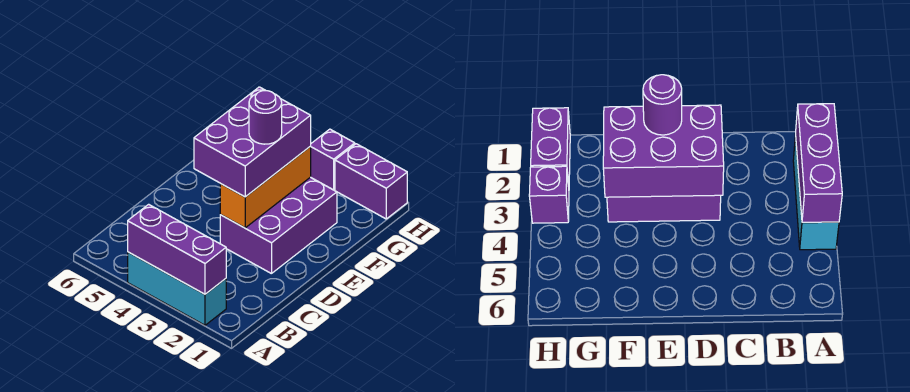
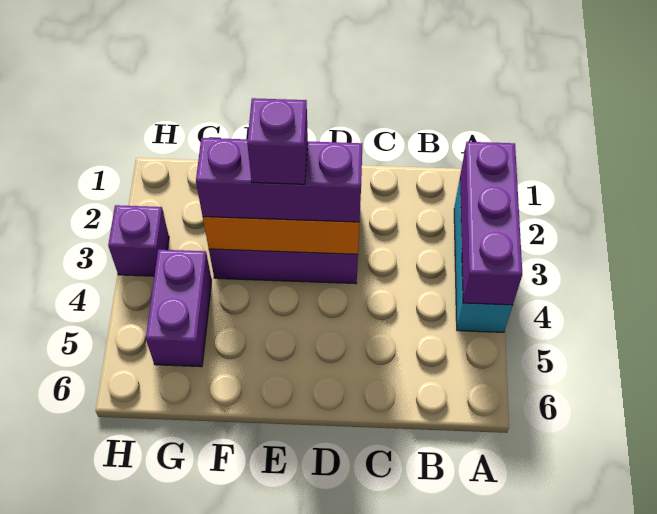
purple 2x3 brick [194,87,311,197] -> purple 1x3 brick [196,138,362,222]
purple 1x1 round brick [249,91,282,144] -> purple 1x1 brick [247,98,308,184]
purple 1x2 brick [335,144,407,219] -> purple 1x2 brick moved to [146,250,212,367]

